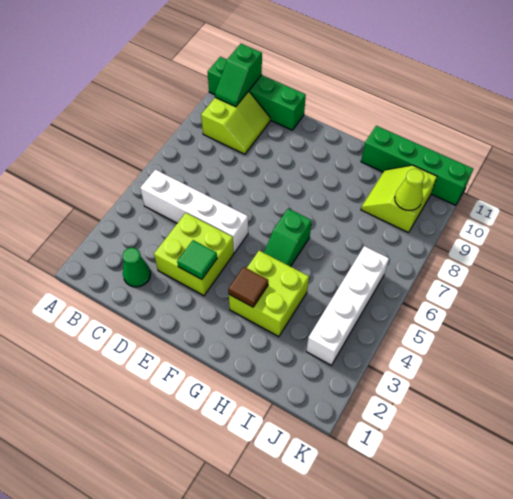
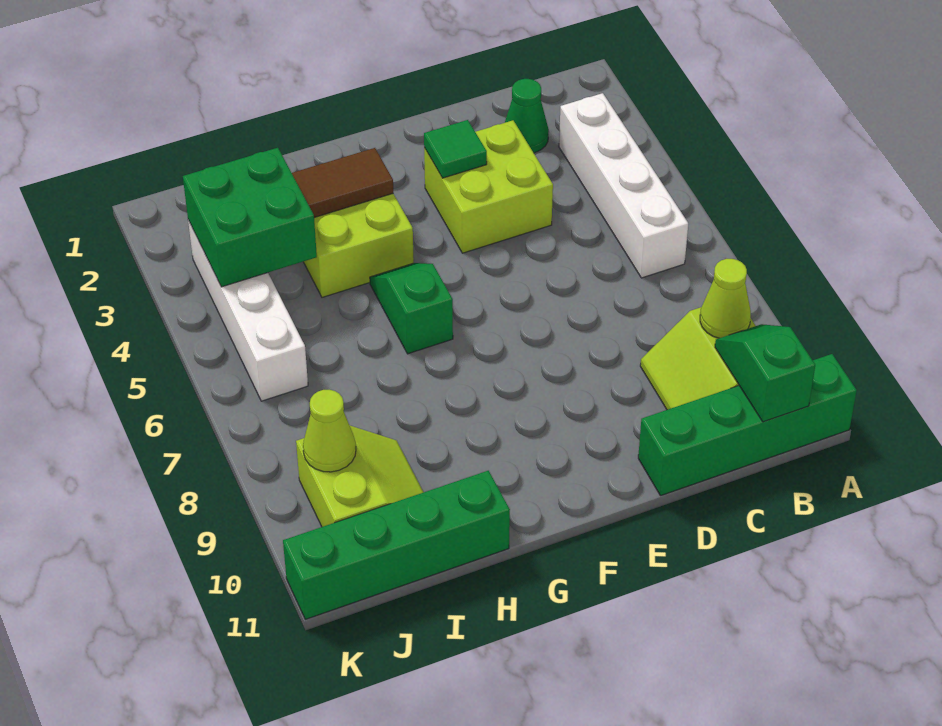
white 1x4 brick [140,170,248,253] -> white 1x4 brick turned to [559,93,688,278]
none -> lime 1x1 cone [700,259,751,338]
brown 1x1 tile [228,267,268,307] -> brown 1x2 tile [292,148,393,218]
none -> green 2x2 brick [183,148,317,287]

